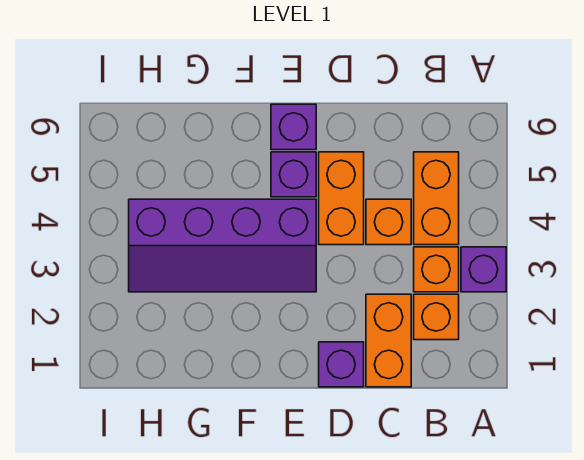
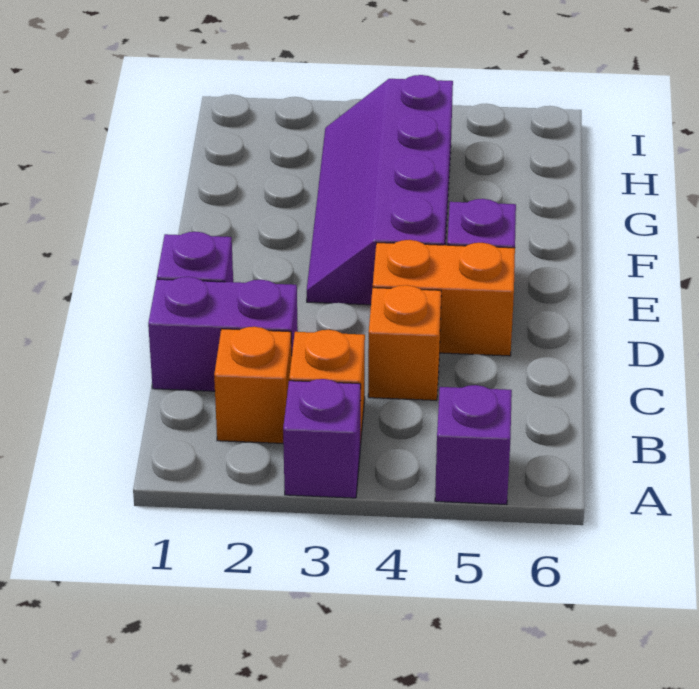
orange 1x2 brick [414,152,459,245] -> none
orange 1x2 brick [366,294,411,387] -> purple 1x2 brick [148,277,298,391]
purple 1x1 brick [271,104,316,150] -> purple 1x1 brick moved to [435,385,512,504]

